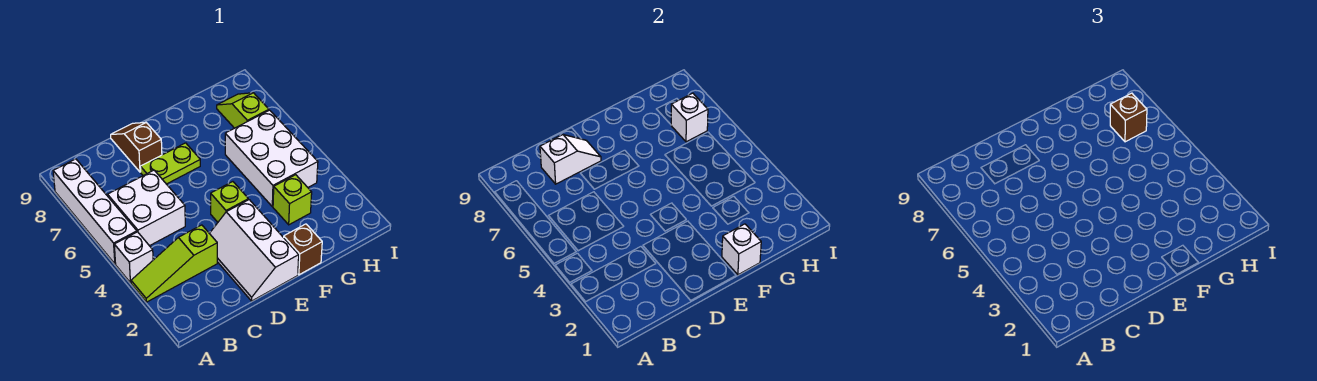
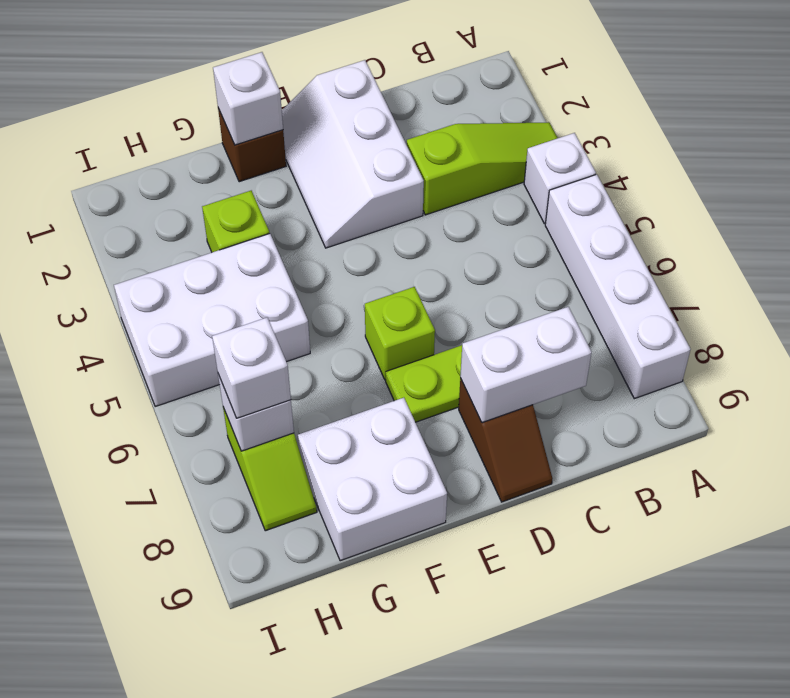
white 2x2 brick [108,170,185,246] -> white 2x2 brick moved to [298,398,447,561]
white 1x2 slope [540,135,601,184] -> white 1x2 brick [460,307,592,423]
white 2x3 slope [209,200,299,301] -> white 2x3 slope turned to [282,60,424,248]
lime 1x1 brick [211,182,248,222] -> lime 1x1 brick moved to [365,287,435,380]
white 2x3 brick [225,110,318,207] -> white 2x3 brick turned to [114,233,310,407]
brown 1x1 brick [1110,93,1147,142] -> white 1x1 brick [212,318,291,418]

